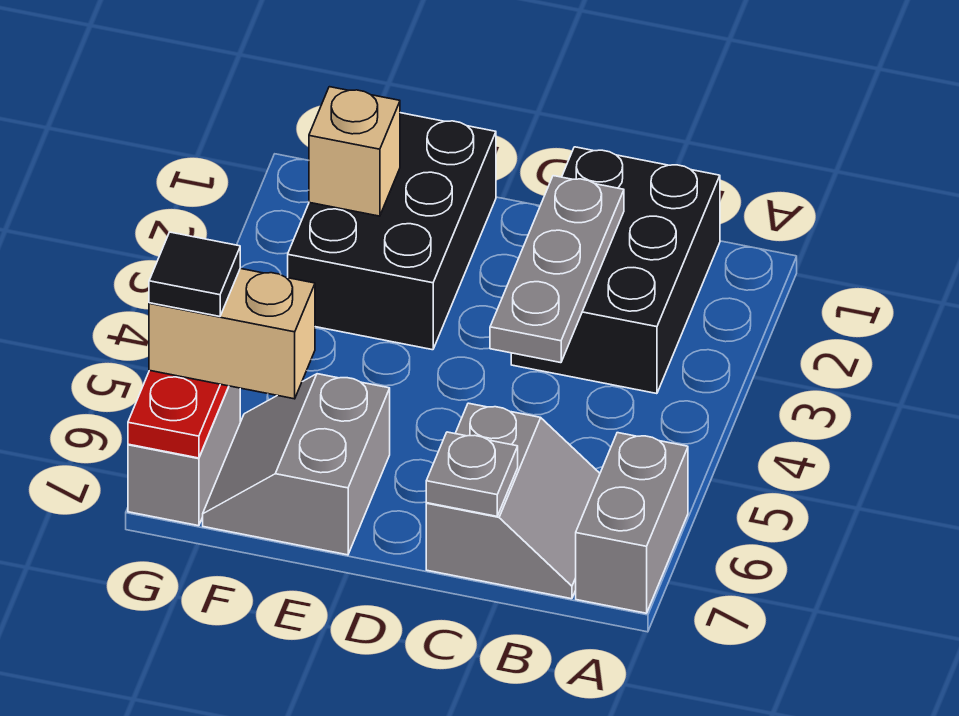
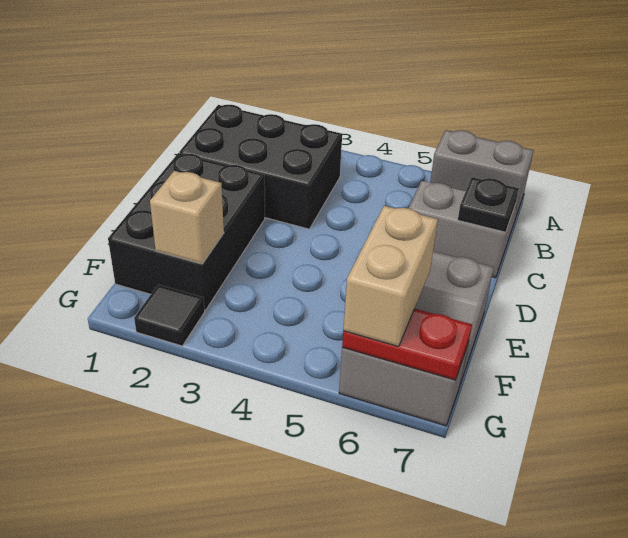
grey 1x3 plate [490,176,624,363] -> none
grey 1x1 plate [426,432,518,516] -> black 1x1 plate [458,177,519,232]
black 2x3 brick [288,113,496,350] -> black 2x3 brick turned to [108,153,265,310]
black 1x1 tile [149,232,240,317] -> black 1x1 tile moved to [134,285,205,346]

